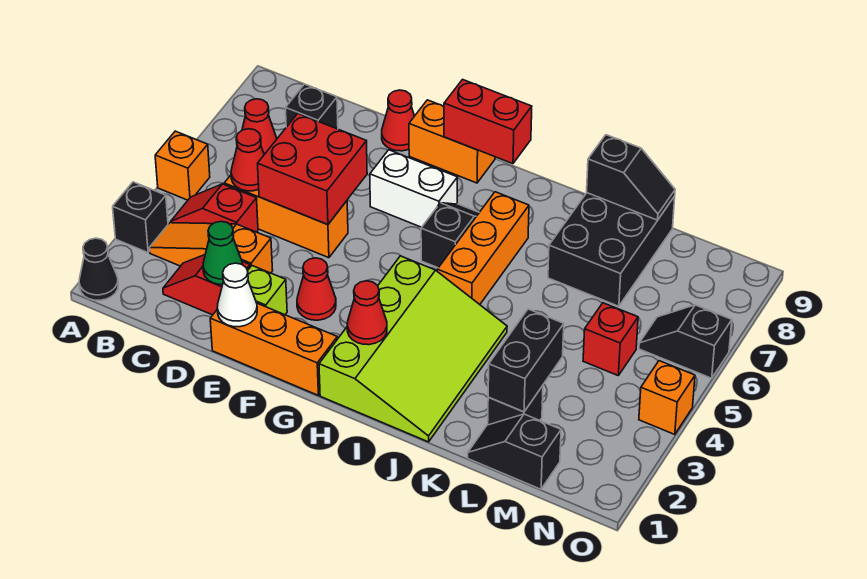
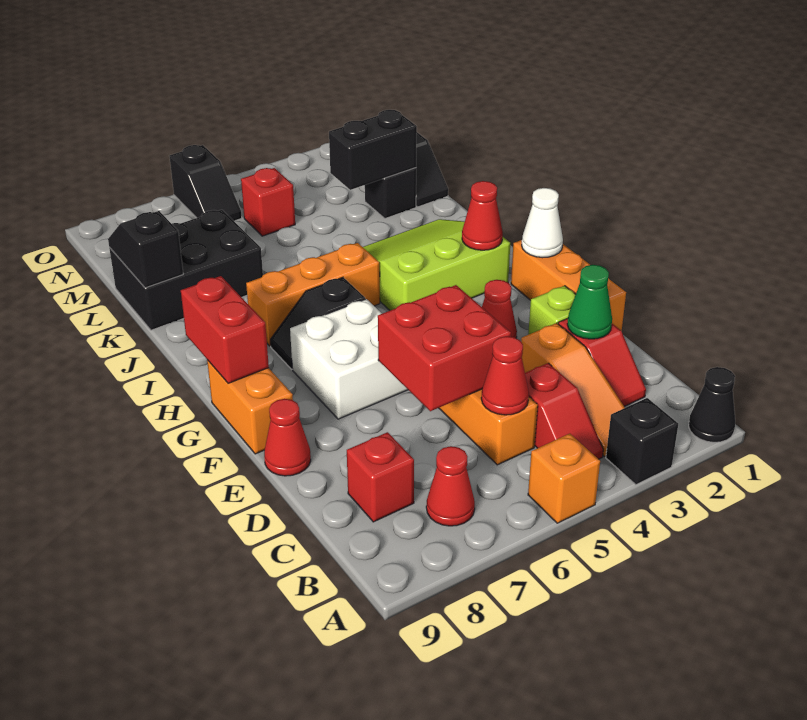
black 1x1 brick [285,84,338,129] -> red 1x1 brick [347,432,414,522]
white 1x1 cone [217,263,257,327] -> white 1x1 cone moved to [522,188,563,258]
white 1x2 brick [370,150,458,227] -> white 2x2 brick [290,299,408,419]
lime 3x4 slope [319,256,507,442] -> lime 3x3 slope [363,219,510,310]
orange 1x1 brick [639,361,695,435] -> none

